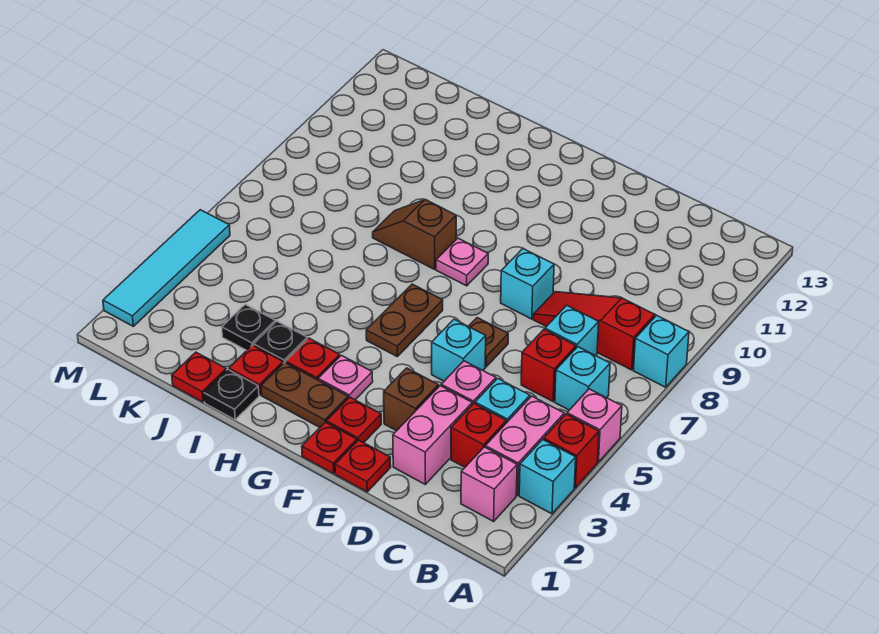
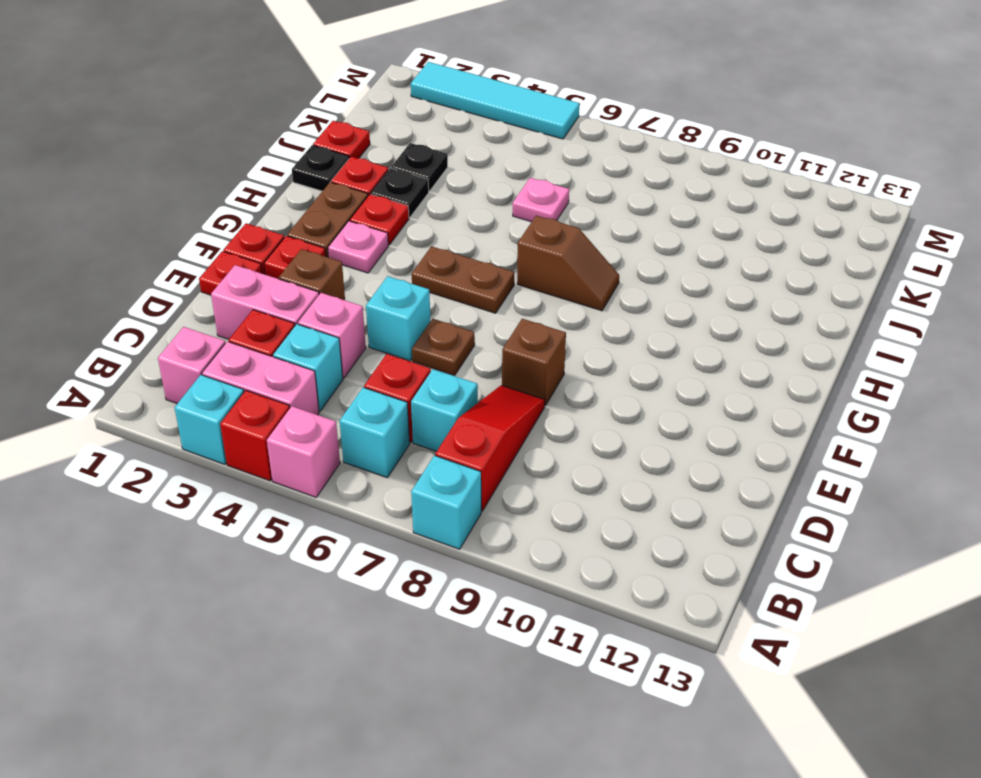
cyan 1x1 brick [501,249,554,319] -> brown 1x1 brick [502,319,566,405]
pink 1x1 plate [436,238,488,286] -> pink 1x1 plate moved to [513,178,569,222]
brown 1x2 slope [373,200,456,269] -> brown 1x2 slope turned to [517,216,619,311]

